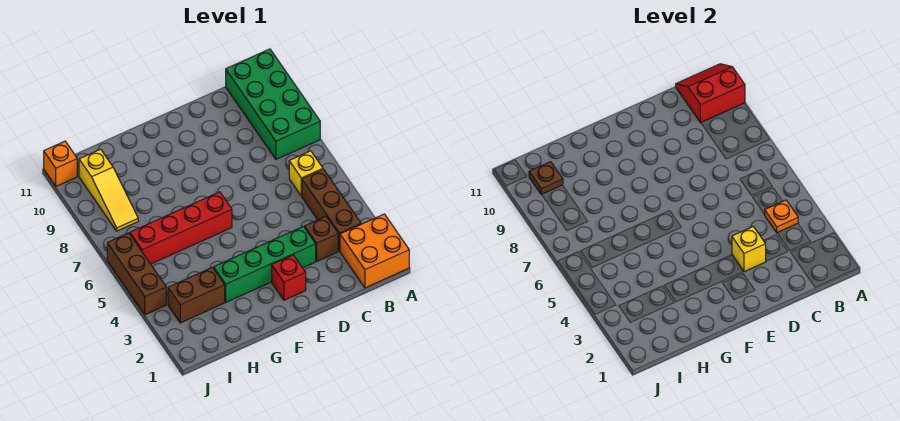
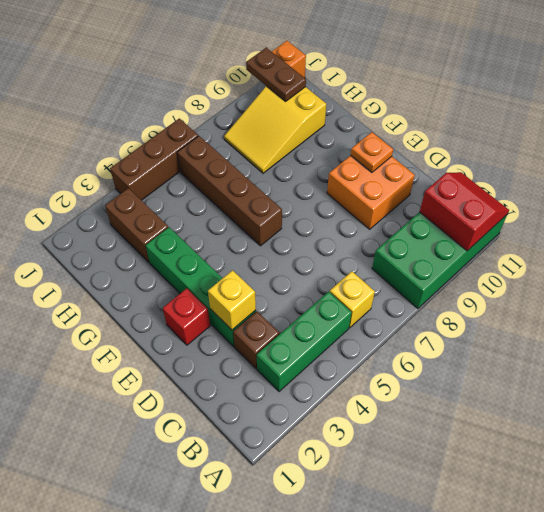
orange 2x2 brick [340,214,409,288] -> orange 2x2 brick moved to [327,156,415,229]
brown 1x3 brick [302,169,361,251] -> green 1x3 brick [257,292,352,392]
orange 1x1 plate [764,200,798,233] -> orange 1x1 plate moved to [351,132,393,172]
red 1x4 brick [130,192,232,264] -> brown 1x4 brick [177,136,282,246]
yellow 1x3 slope [79,149,138,231] -> yellow 2x3 slope [224,86,326,173]
brown 1x1 plate [529,162,563,195] -> brown 1x2 plate [246,47,306,101]

